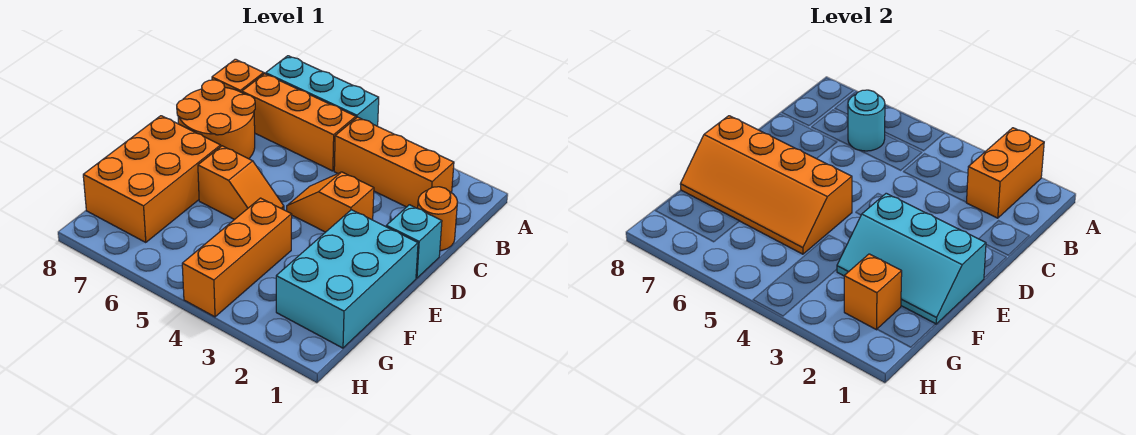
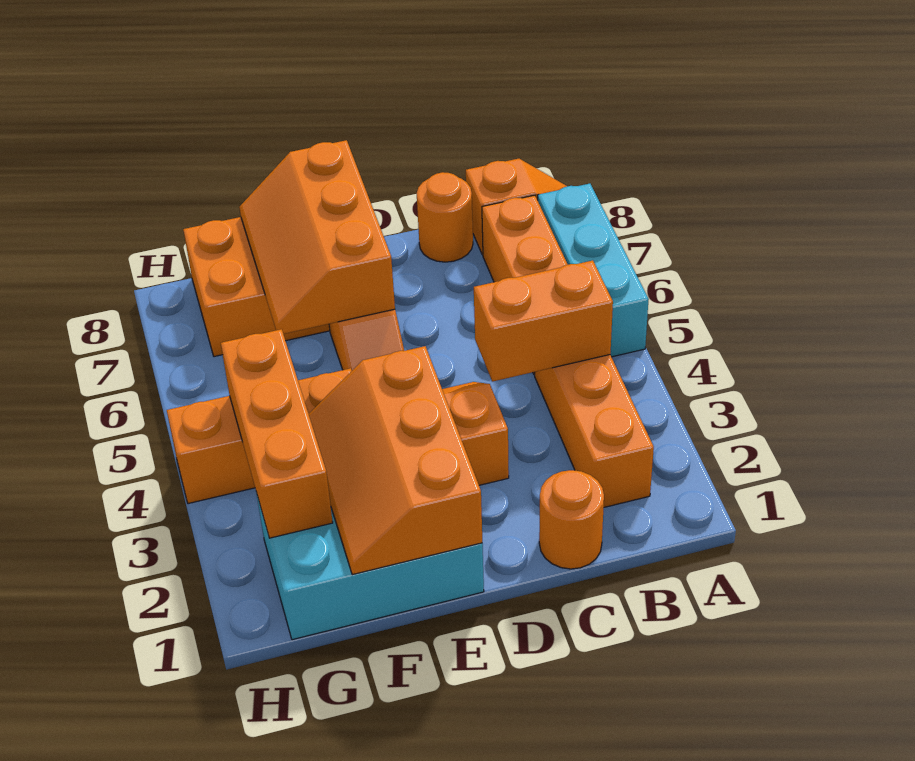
orange 1x2 brick [966,128,1044,218] -> orange 1x2 brick moved to [474,260,613,382]
cyan 1x1 round brick [848,90,885,151] -> none
orange 2x2 round brick [177,80,255,159] -> orange 1x1 round brick [417,172,473,262]
cyan 1x1 brick [386,205,442,278] -> none
cyan 2x3 slope [837,193,986,324] -> orange 2x3 slope [309,346,482,575]
orange 2x4 slope [680,116,852,254] -> orange 2x3 slope [239,140,395,334]
orange 1x1 brick [844,254,902,330] -> orange 1x3 brick [221,329,333,538]

